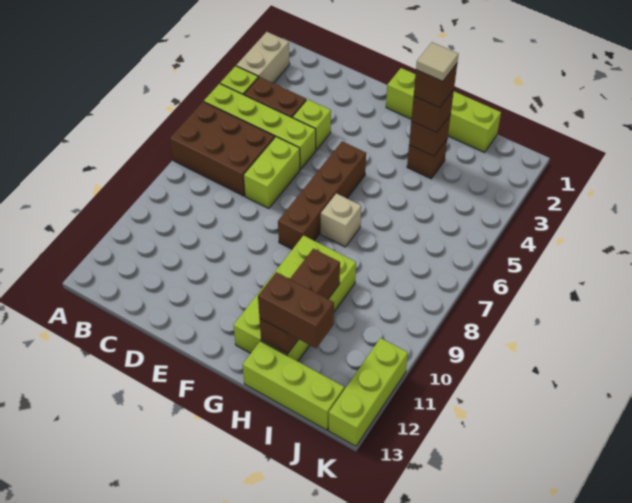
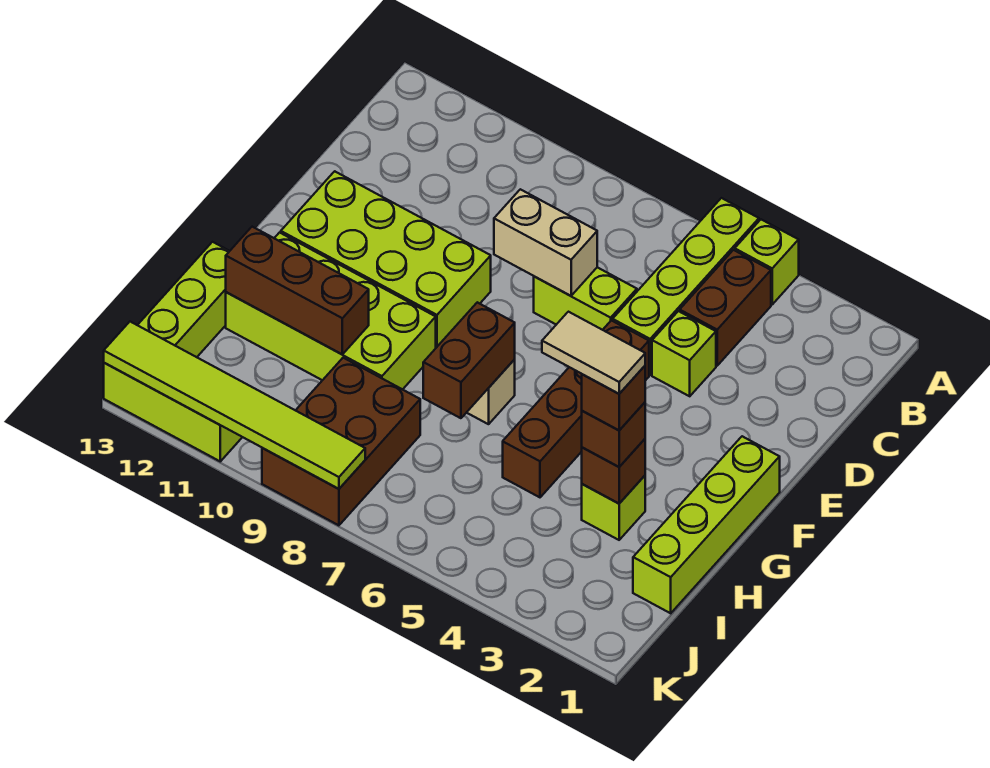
tan 1x2 brick [236,32,290,83] -> tan 1x2 brick moved to [494,189,597,296]
brown 2x3 brick [170,102,275,196] -> brown 2x3 brick moved to [262,358,420,525]
none -> lime 2x4 brick [281,171,491,348]
brown 1x4 brick [278,141,366,249] -> brown 1x4 brick turned to [503,320,649,497]
brown 1x1 brick [407,138,448,179] -> lime 1x1 brick [582,476,645,540]
tan 1x1 tile [416,42,459,81] -> tan 1x2 tile [542,312,645,394]
brown 1x2 brick [258,272,334,348] -> brown 1x2 brick moved to [423,302,515,418]
none -> lime 1x6 tile [104,322,365,489]

